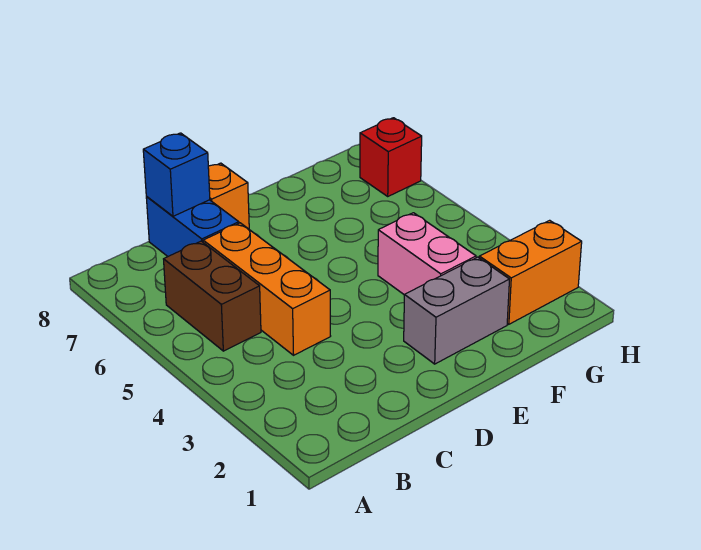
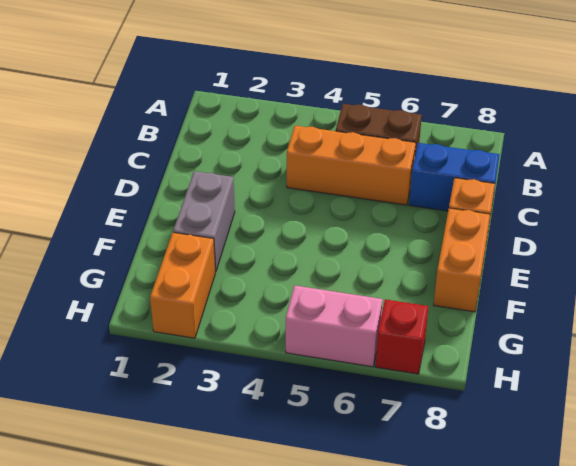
blue 1x1 brick [143,133,210,216] -> none
none -> orange 1x2 brick [434,208,490,312]
pink 1x2 brick [378,213,476,295] -> pink 1x2 brick moved to [286,286,383,367]

